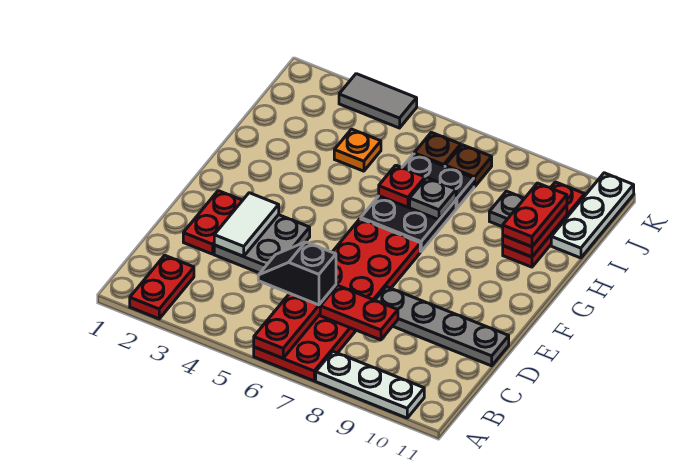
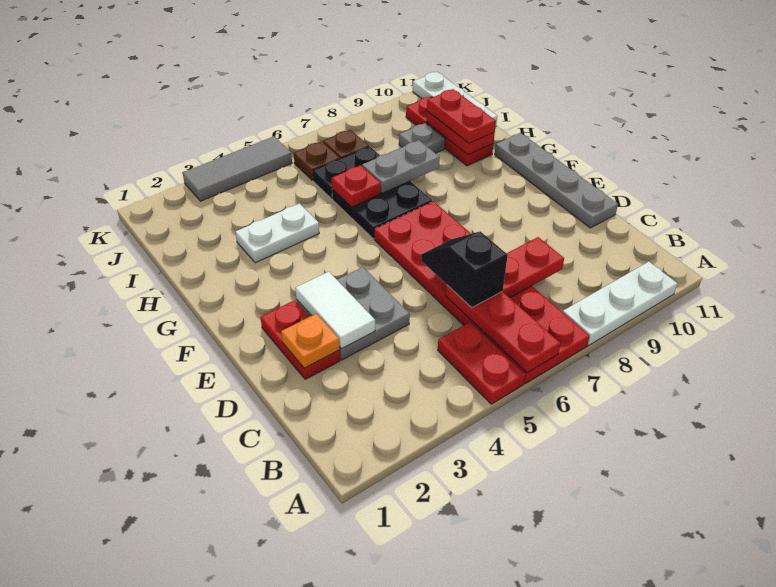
red 1x2 plate [130,255,194,319] -> red 1x2 plate moved to [438,322,525,404]
black 1x2 slope [258,242,336,305] -> black 1x2 slope turned to [421,231,508,308]
grey 1x4 plate [375,287,509,366] -> grey 1x4 plate turned to [495,133,618,228]
none -> white 1x2 plate [236,204,319,263]
grey 1x1 plate [410,178,456,220] -> grey 1x2 plate [362,140,440,193]
orange 1x1 plate [334,129,381,171] -> orange 1x1 plate moved to [281,314,340,368]
grey 1x2 tile [339,74,417,128] -> grey 1x3 tile [183,136,292,201]

